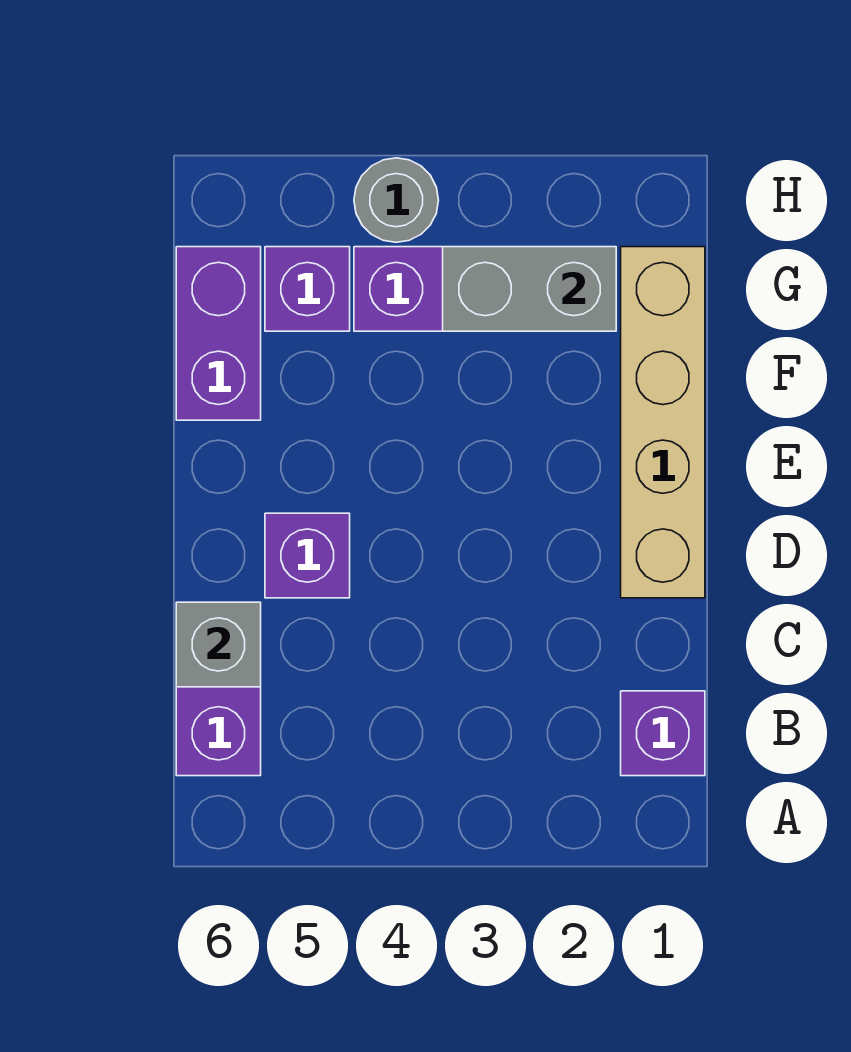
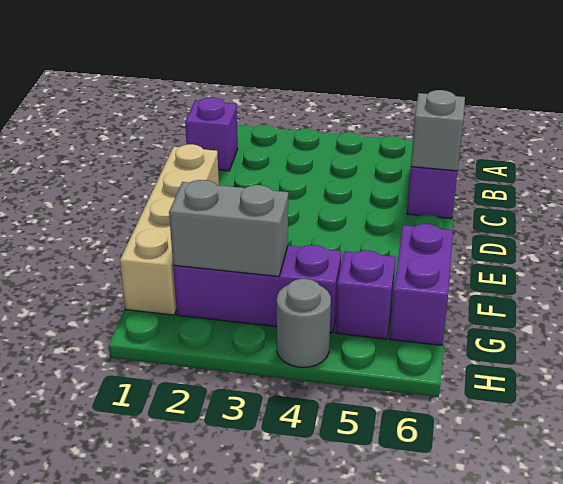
purple 1x1 brick [265,513,350,598] -> none

